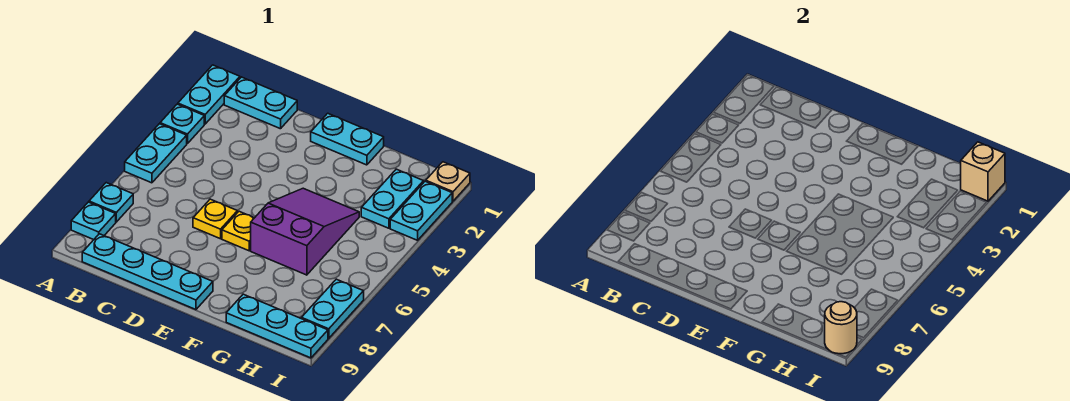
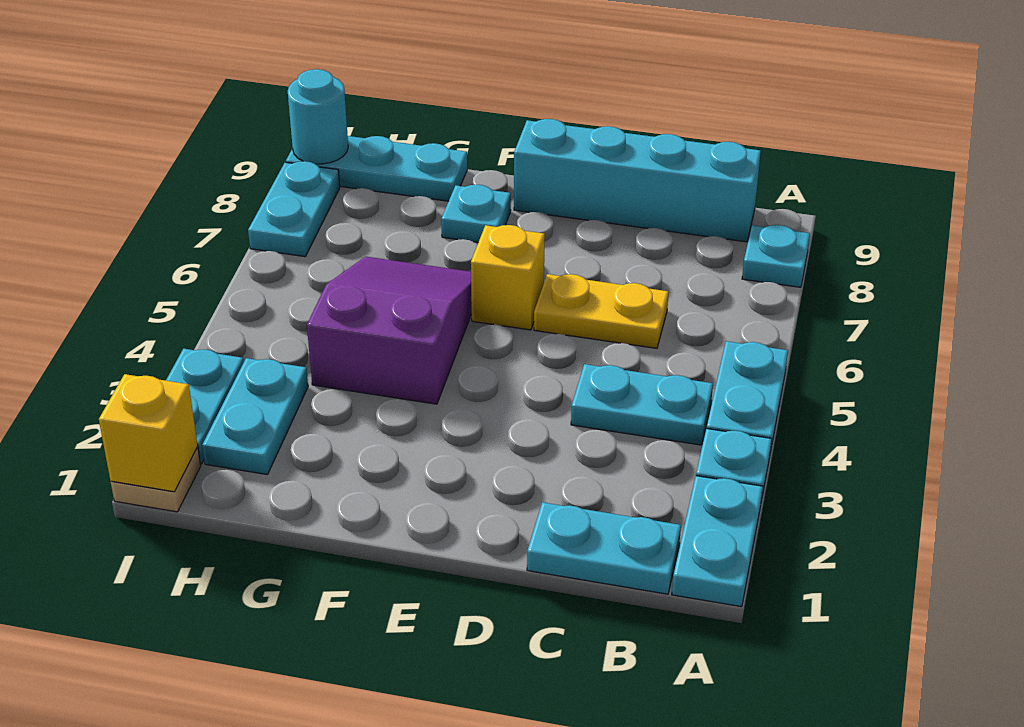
cyan 1x1 plate [89,183,133,222] -> cyan 1x1 plate moved to [441,185,511,242]
cyan 1x4 plate [82,234,213,310] -> cyan 1x4 brick [514,119,761,242]
yellow 1x1 plate [193,199,237,239] -> yellow 1x2 plate [534,274,668,348]
cyan 1x2 plate [311,113,384,165] -> cyan 1x2 plate moved to [571,364,713,445]
yellow 1x1 plate [222,211,254,251] -> yellow 1x1 brick [471,225,545,330]
purple 2x3 slope [251,188,359,275] -> purple 2x3 slope turned to [307,257,472,404]
tan 1x1 brick [961,142,1005,201] -> yellow 1x1 brick [99,374,198,492]
tan 1x1 round brick [825,302,857,354] -> cyan 1x1 round brick [288,69,348,164]

